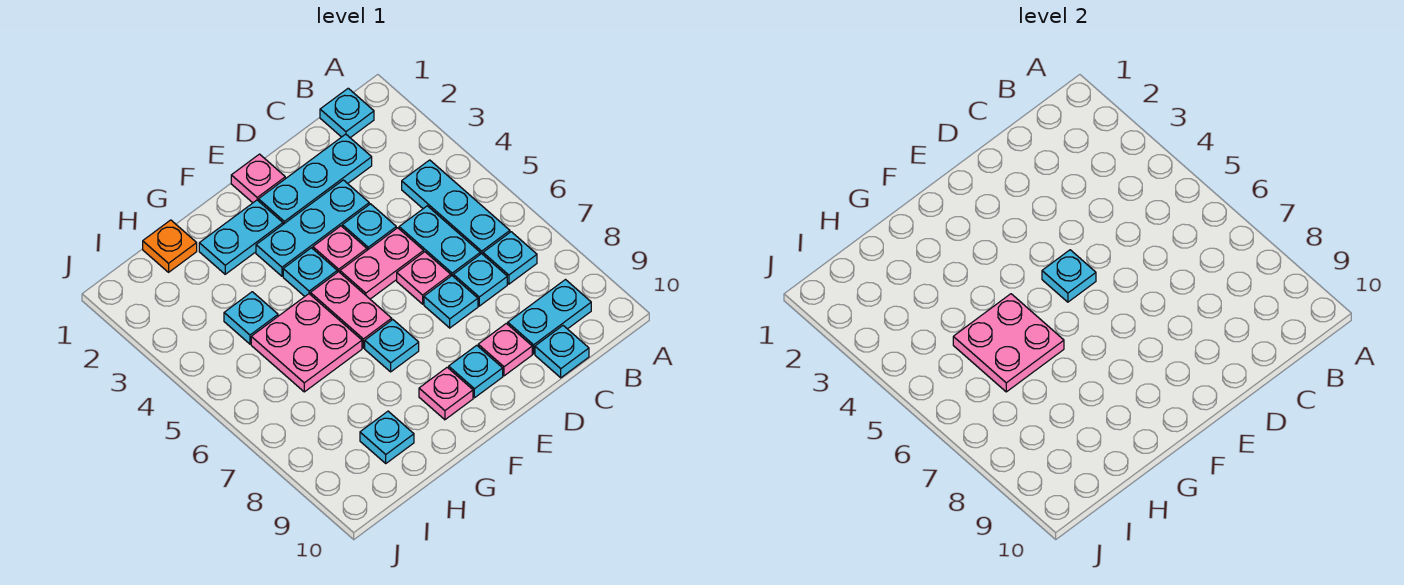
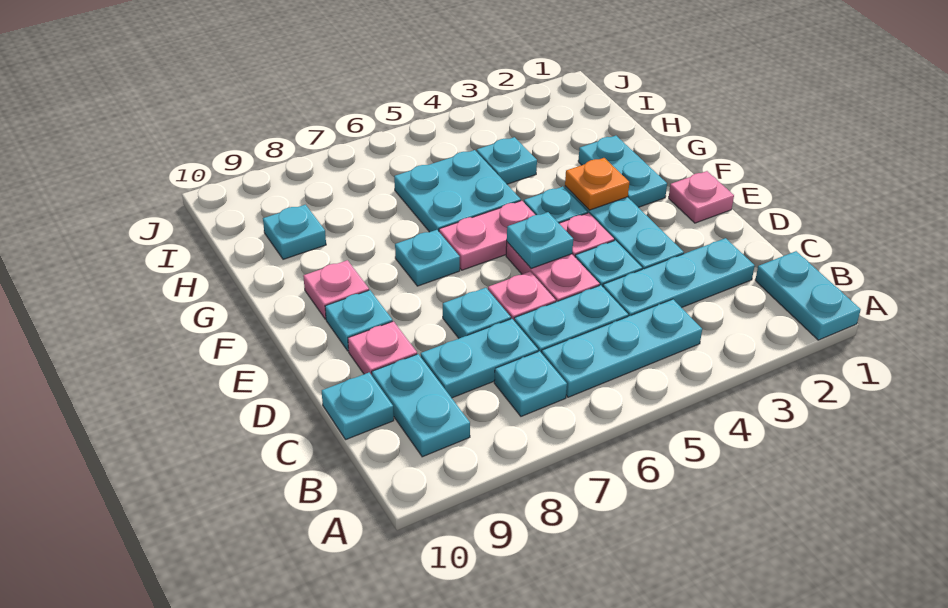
cyan 1x1 plate [320,88,374,138] -> cyan 1x2 plate [755,251,861,340]
cyan 1x3 plate [259,134,372,224] -> cyan 1x3 plate turned to [603,238,755,316]
cyan 1x1 plate [453,254,507,306] -> cyan 1x2 plate [421,319,538,398]
pink 2x2 plate [251,294,362,392] -> cyan 2x2 plate [394,150,521,232]
pink 2x2 plate [953,294,1064,392] -> none
orange 1x1 plate [143,220,197,272] -> orange 1x1 plate moved to [565,158,629,210]

